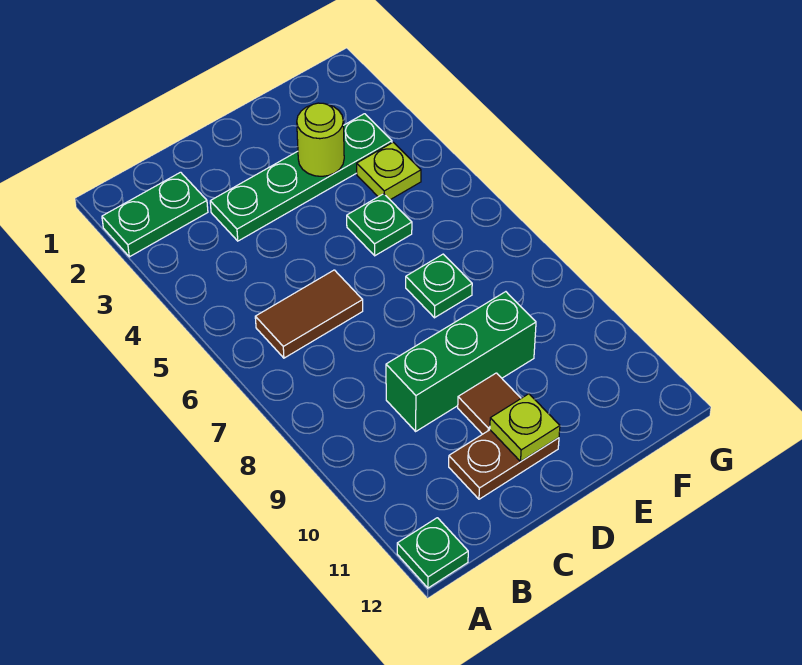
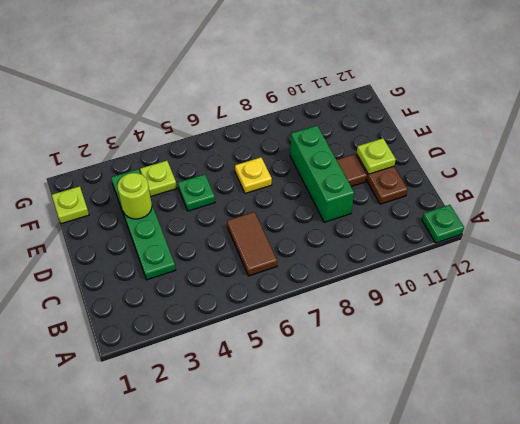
green 1x2 plate [102,172,208,257] -> none
green 1x1 plate [406,254,472,318] -> yellow 1x1 plate [235,157,272,193]
none -> lime 1x1 plate [52,186,89,224]

